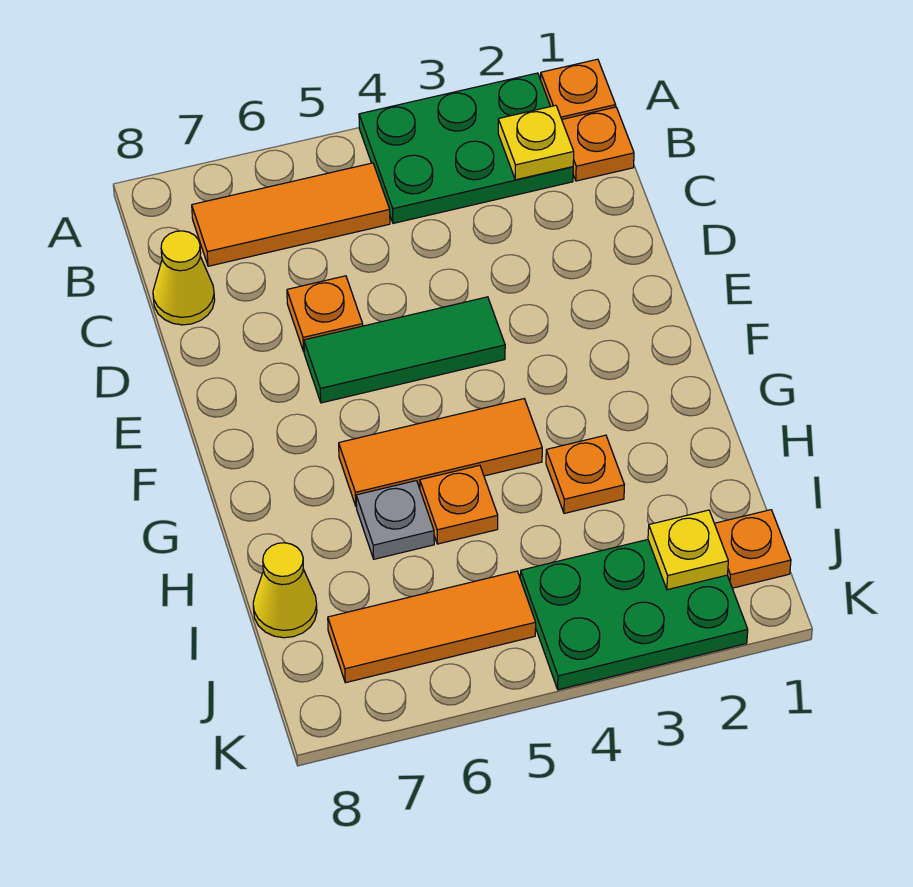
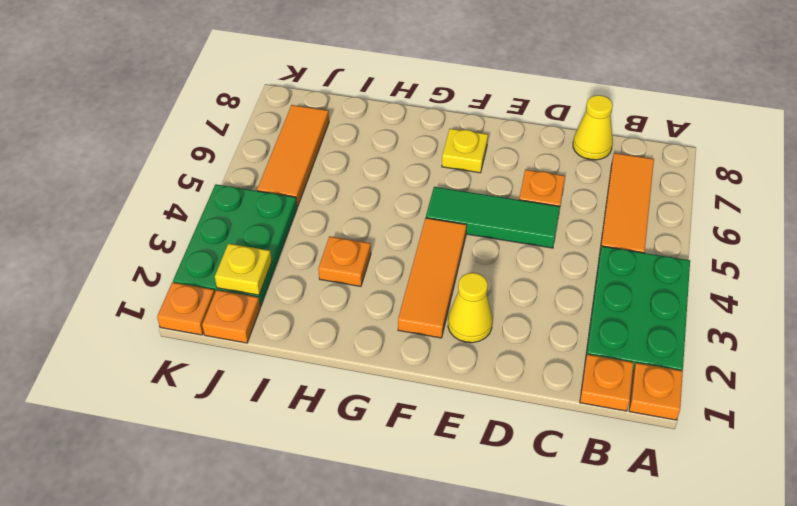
yellow 1x1 plate [498,105,574,180] -> yellow 1x1 plate moved to [442,129,488,173]
green 1x3 tile [304,297,505,403] -> green 1x3 tile turned to [426,187,560,248]
orange 1x3 tile [339,399,542,507] -> orange 1x3 tile moved to [398,218,467,338]
orange 1x1 plate [420,465,498,544] -> orange 1x1 plate moved to [157,282,215,335]
grey 1x1 plate [356,481,434,559] -> none
yellow 1x1 cone [253,543,317,638] -> yellow 1x1 cone moved to [448,273,492,343]

